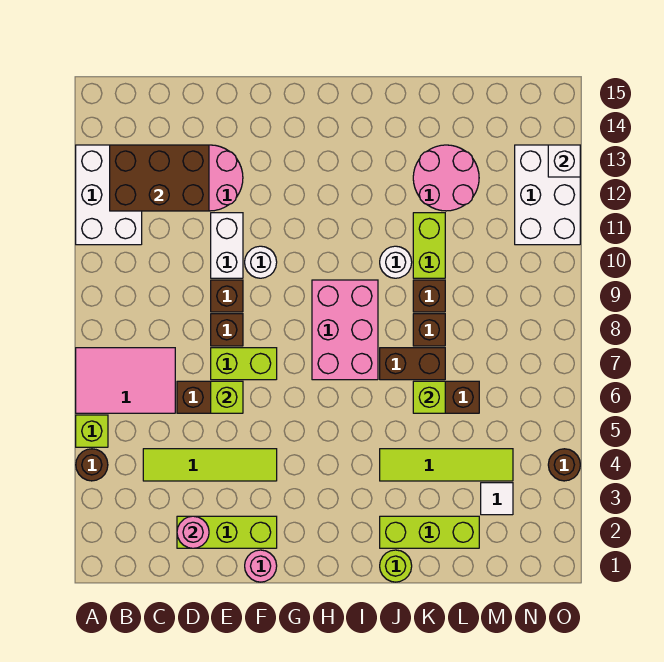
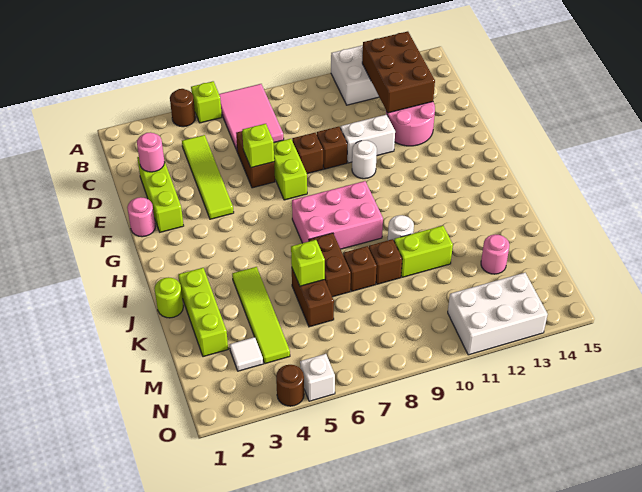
pink 2x2 round brick [413,145,479,211] -> pink 1x1 round brick [481,234,509,274]
white 1x1 brick [548,145,580,177] -> white 1x1 brick moved to [300,354,335,401]

